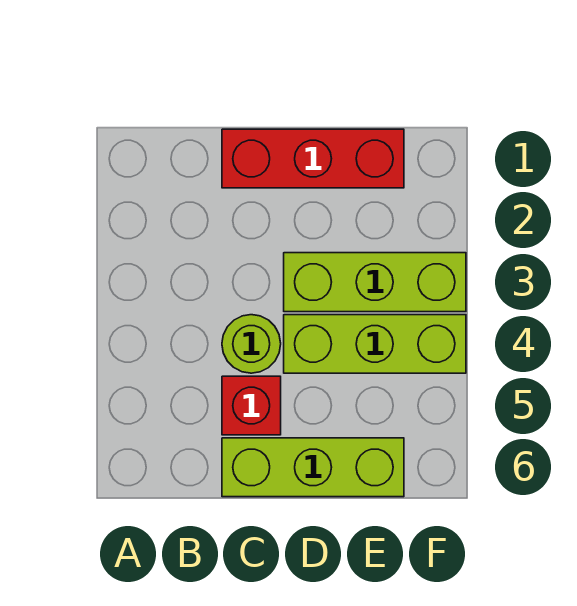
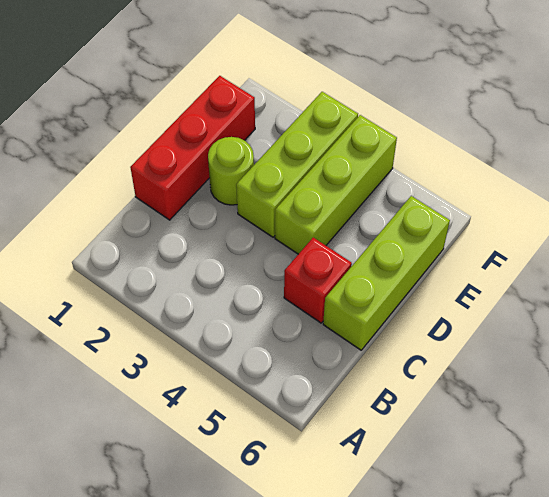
lime 1x1 round brick [222,315,281,373] -> lime 1x1 round brick moved to [208,137,254,205]

